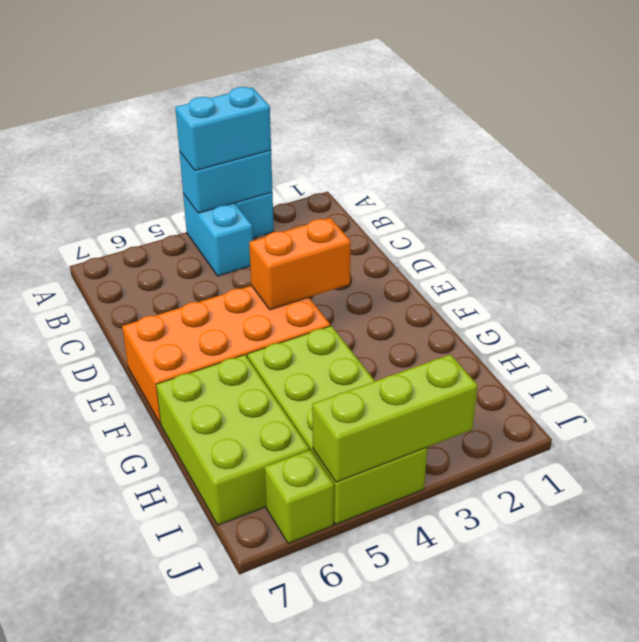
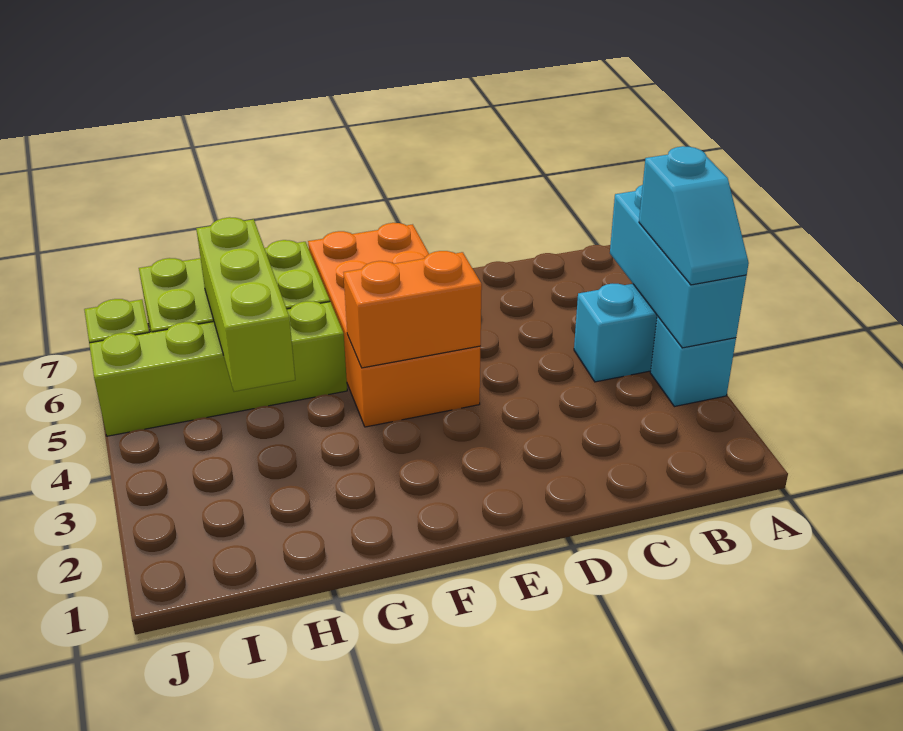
cyan 1x2 brick [179,150,272,213] -> cyan 1x3 brick [610,185,746,348]
cyan 1x2 brick [175,87,271,171] -> cyan 1x2 slope [639,146,749,285]
orange 1x2 brick [249,218,351,310] -> orange 1x2 brick turned to [344,251,482,368]
lime 2x4 brick [247,326,427,525] -> lime 1x4 brick [89,301,347,436]
lime 1x3 brick [312,354,478,482] -> lime 1x3 brick moved to [196,217,295,392]

